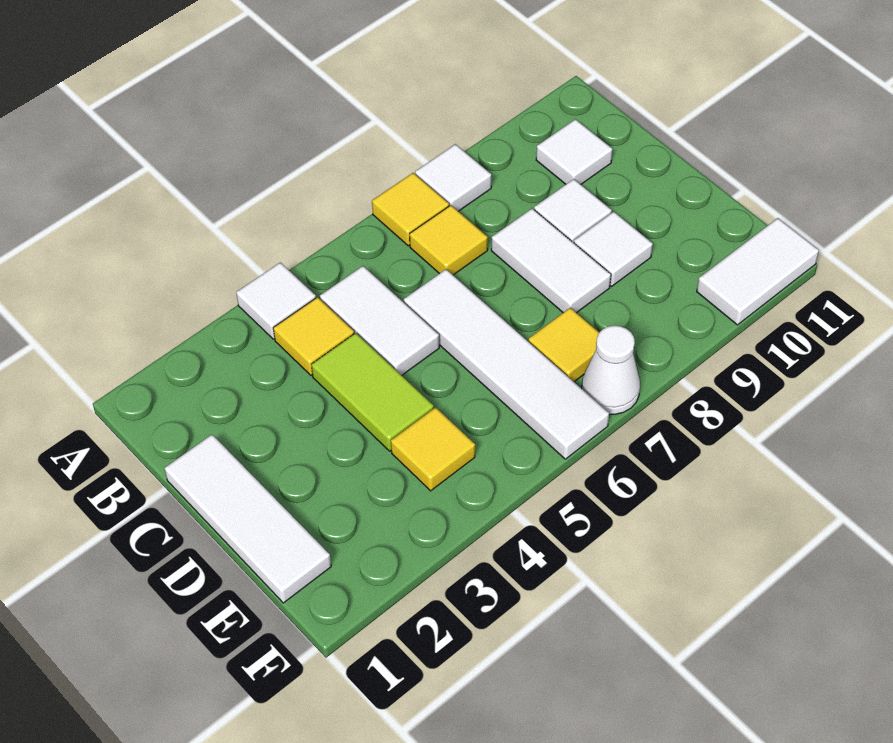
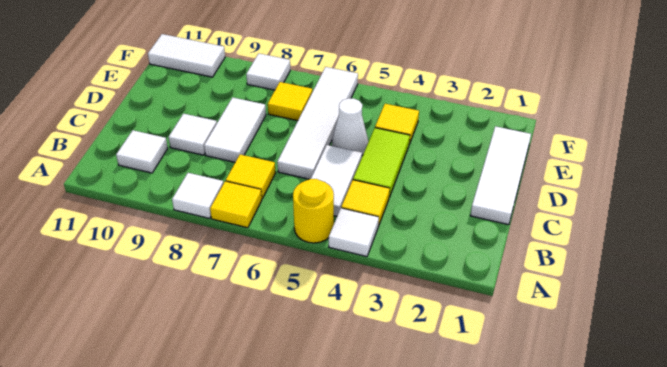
none -> yellow 1x1 round brick [293,179,334,243]
white 1x1 tile [574,212,653,286] -> white 1x1 tile moved to [246,53,290,90]
white 1x1 cone [582,325,640,414] -> white 1x1 cone moved to [332,98,368,155]

